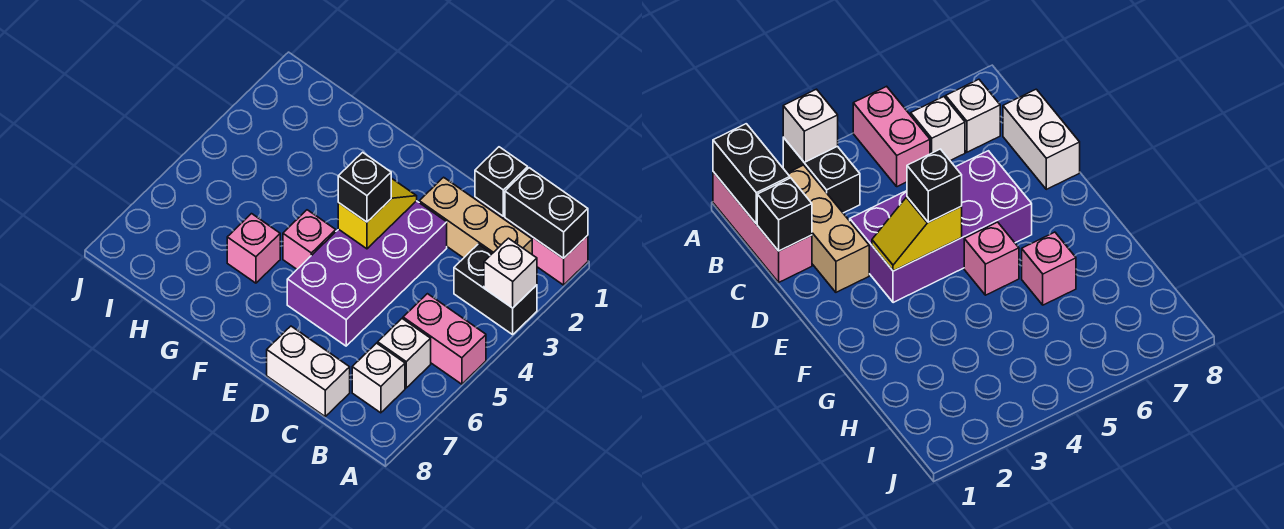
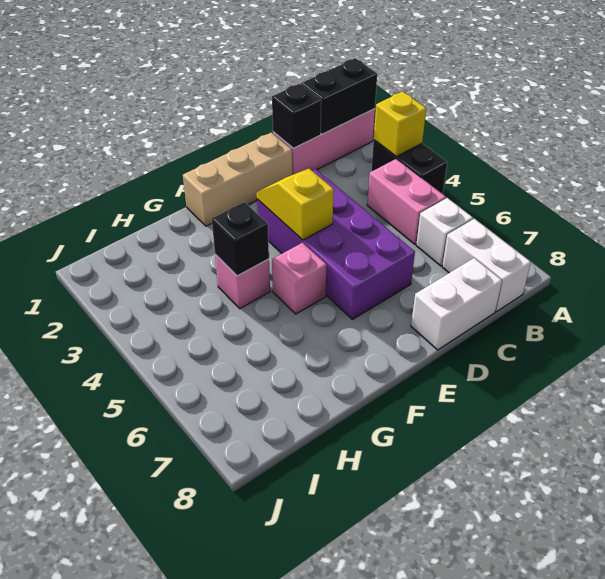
black 1x2 brick [454,244,537,335] -> black 1x2 brick turned to [371,140,447,194]
white 1x1 brick [484,238,537,308] -> yellow 1x1 brick [374,91,426,157]
pink 1x2 brick [403,294,486,384] -> pink 1x2 brick turned to [367,159,446,245]
tan 1x3 brick [419,177,532,258] -> tan 1x3 brick moved to [183,132,292,226]
white 1x1 brick [352,343,405,413] -> white 1x2 brick [442,219,531,312]
black 1x1 brick [338,152,391,222] -> black 1x1 brick moved to [212,202,269,276]
pink 1x1 brick [227,214,280,283] -> pink 1x1 brick moved to [215,254,270,309]

